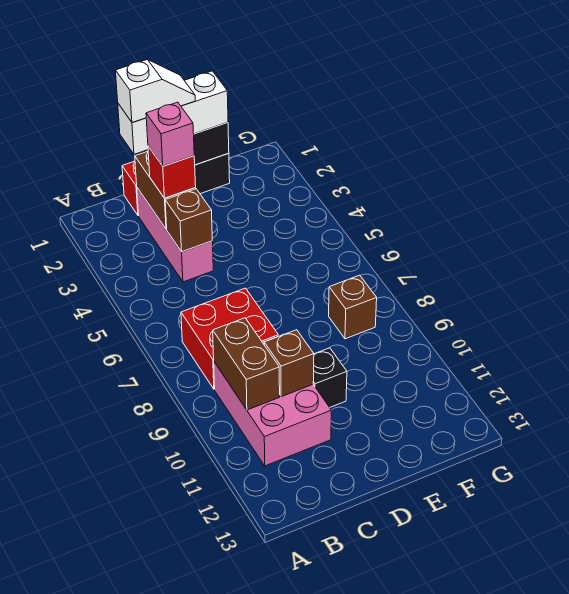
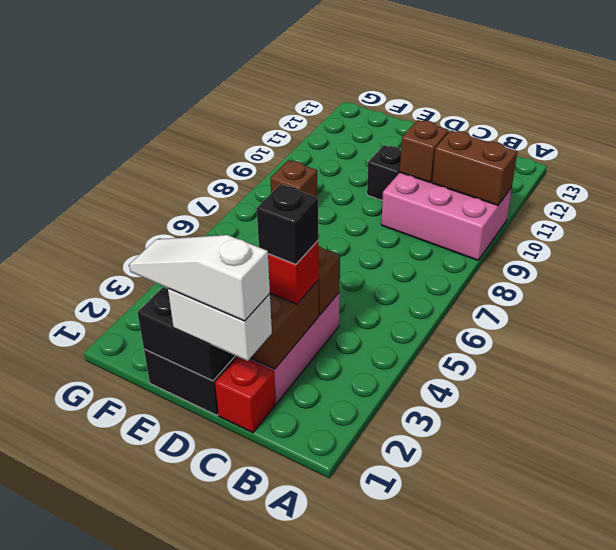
red 2x2 brick [181,288,278,389] -> none
pink 2x3 brick [214,336,331,466] -> pink 2x3 brick turned to [381,173,512,260]
brown 1x2 brick [213,318,280,410] -> brown 1x2 brick turned to [432,130,517,205]
white 1x3 brick [118,71,228,154] -> white 1x2 brick [168,289,272,361]
white 1x2 slope [115,59,195,123] -> white 1x3 slope [129,235,270,321]
pink 1x1 brick [146,102,194,166] -> black 1x1 brick [257,184,318,265]

